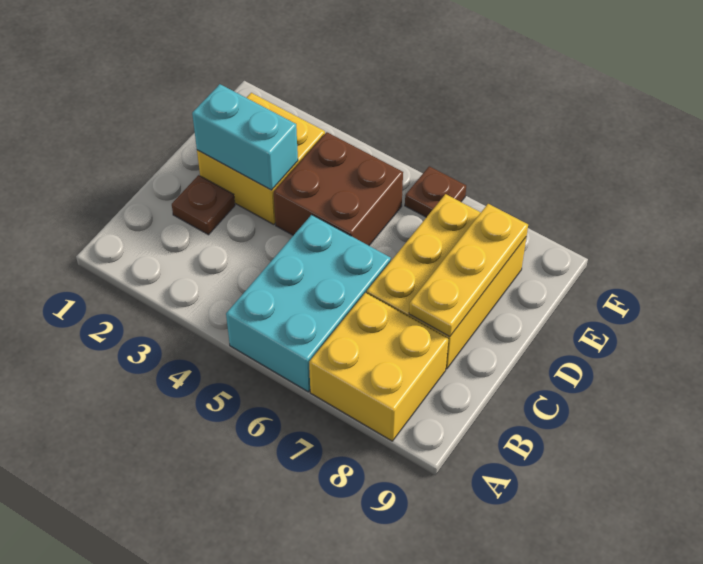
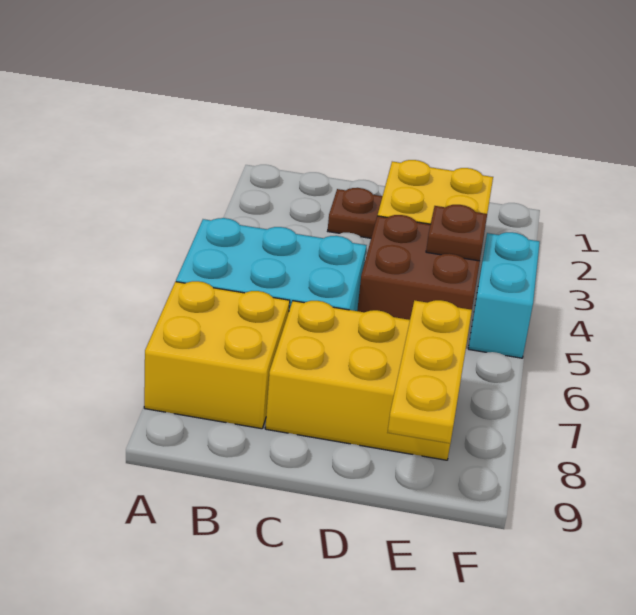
yellow 1x3 plate [409,204,528,337] -> yellow 1x3 plate turned to [387,300,472,443]
cyan 1x2 brick [192,84,298,190] -> cyan 1x2 brick moved to [468,232,540,358]
brown 1x1 plate [405,166,466,217] -> brown 1x1 plate moved to [426,205,487,261]

